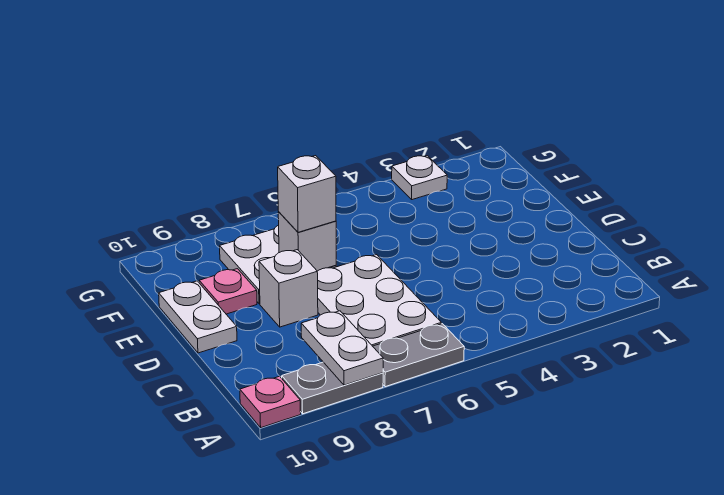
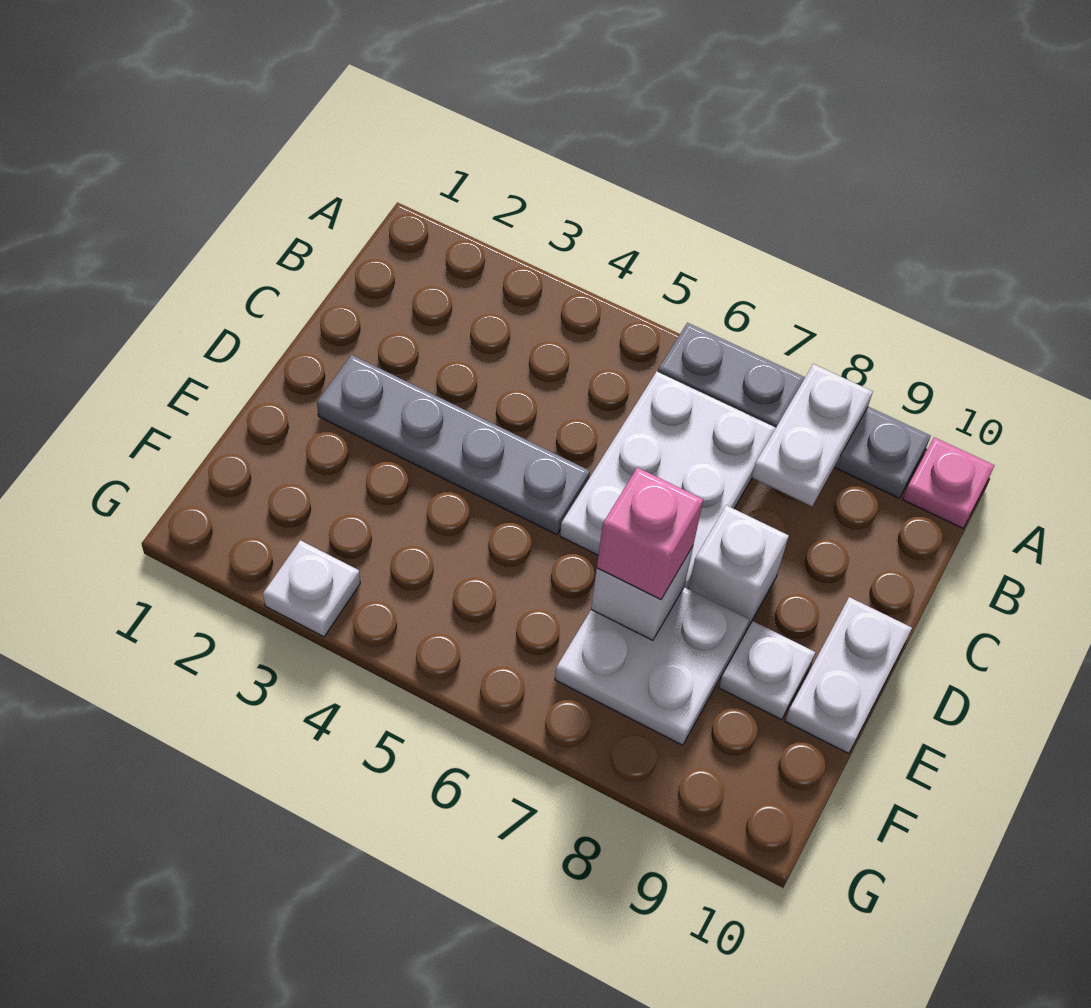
none -> grey 1x4 plate [317,355,590,535]
white 1x1 brick [278,156,336,232] -> pink 1x1 brick [597,468,703,600]
pink 1x1 plate [199,269,257,314] -> white 1x1 plate [719,621,815,720]

